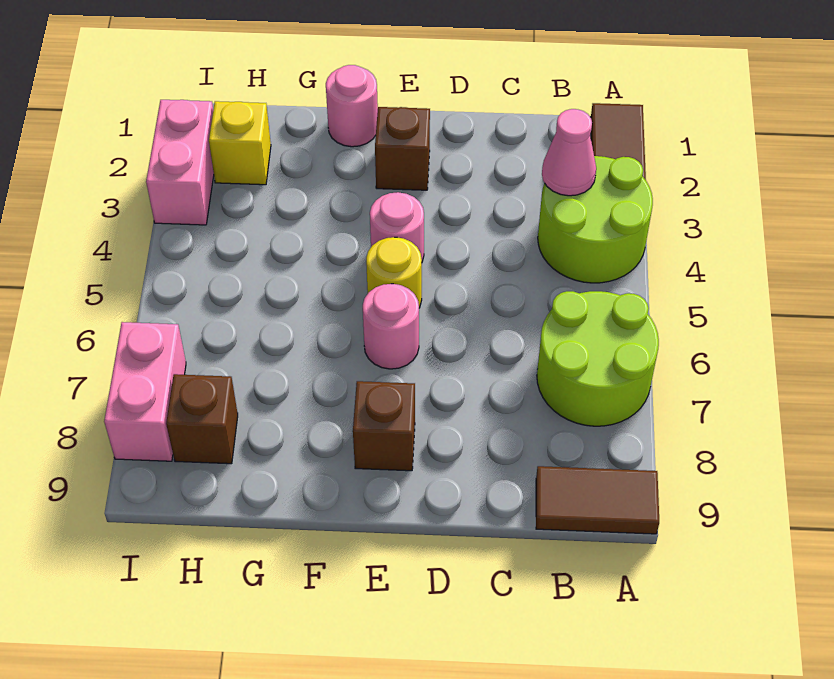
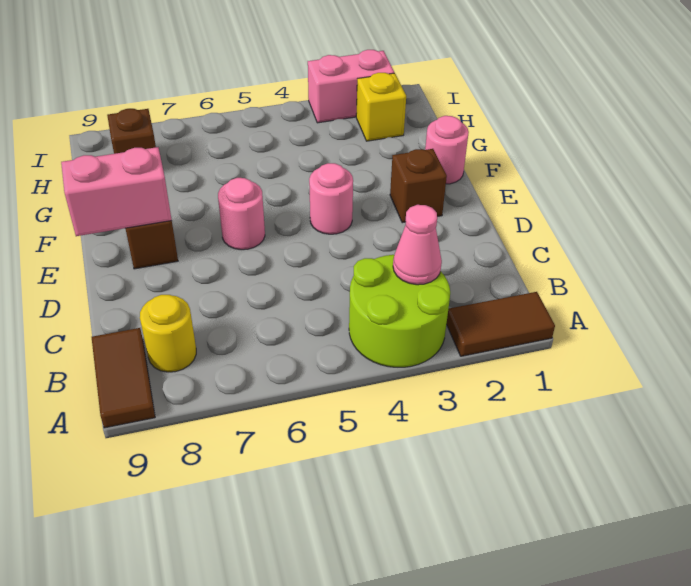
lime 2x2 round brick [537,291,659,426] -> none
yellow 1x1 round brick [366,237,422,308] -> yellow 1x1 round brick moved to [140,295,196,372]
pink 1x2 brick [104,322,186,461] -> pink 1x2 brick moved to [61,147,172,236]

